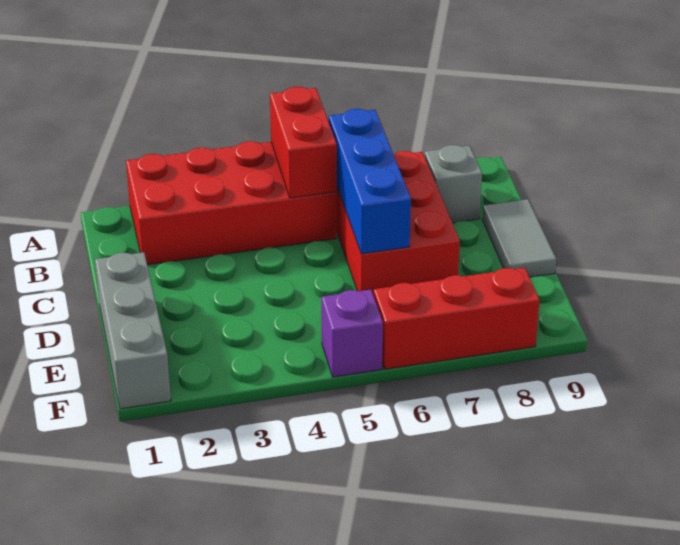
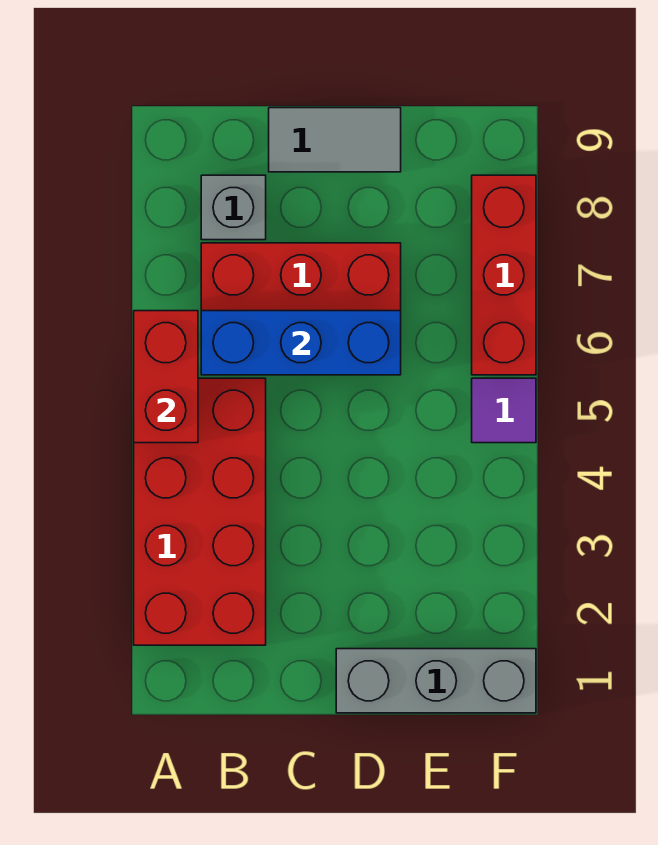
red 1x2 brick [270,87,337,198] -> red 1x2 brick turned to [134,311,198,443]
purple 1x1 brick [322,290,383,377] -> purple 1x1 tile [472,378,536,443]

